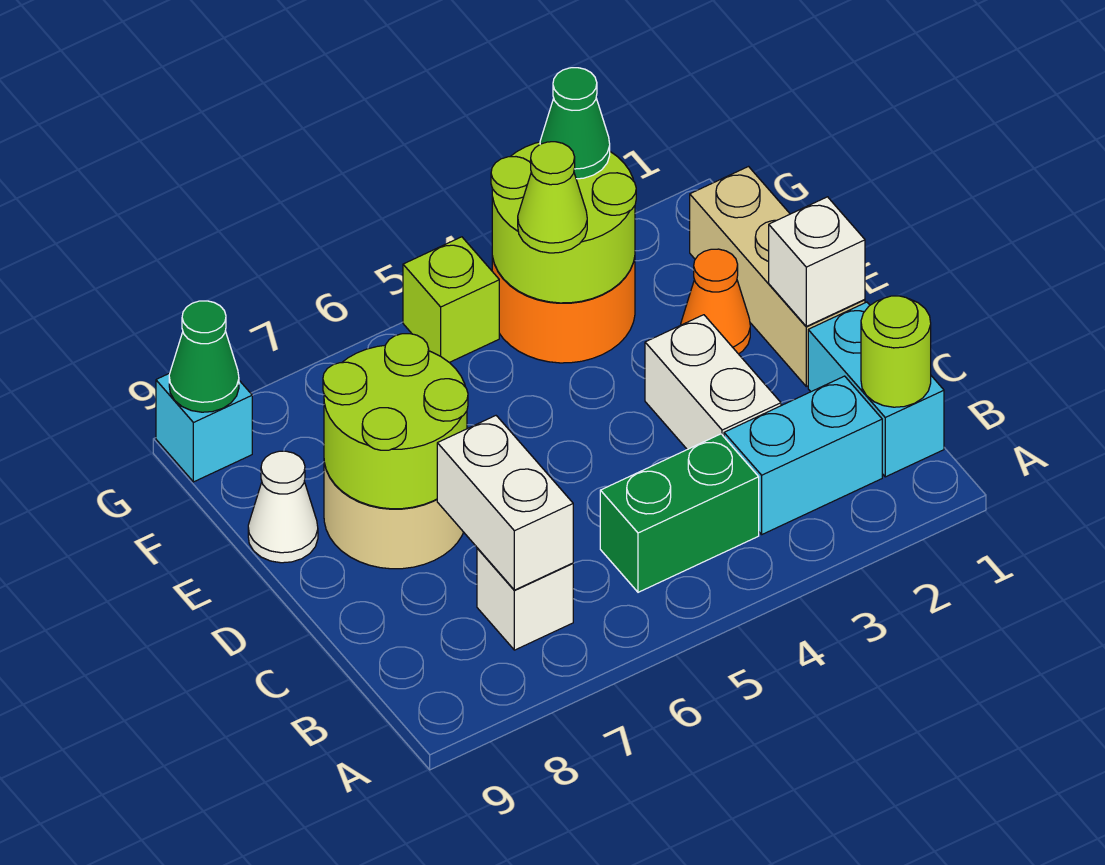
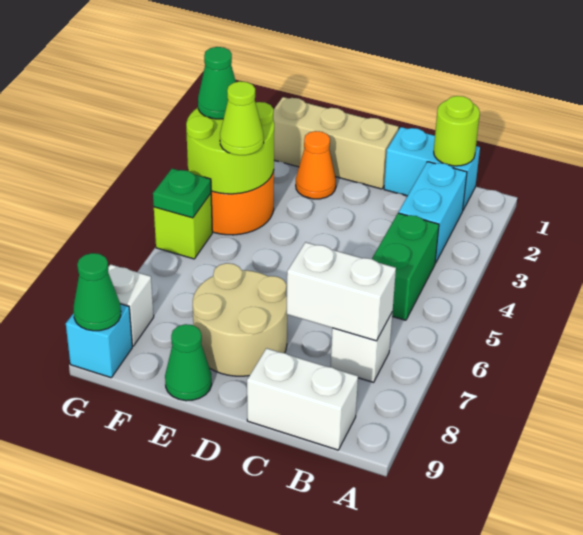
white 1x2 brick [645,315,781,449] -> white 1x2 brick moved to [247,348,358,450]
white 1x1 brick [769,197,865,326] -> white 1x1 brick moved to [108,264,154,346]
lime 2x2 round brick [323,334,468,509] -> none
white 1x1 cone [248,451,318,563] -> green 1x1 cone [165,324,212,401]
none -> green 1x1 plate [153,168,211,218]

